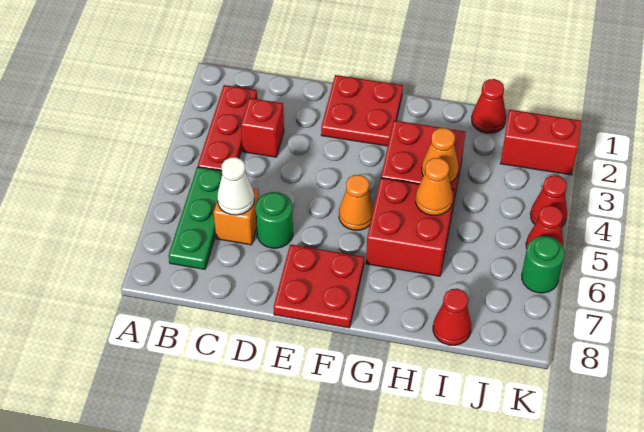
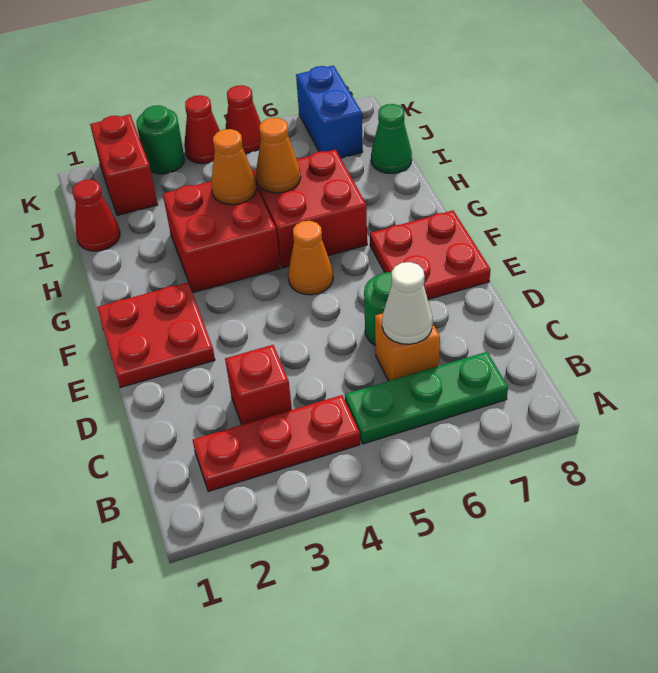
red 1x1 cone [433,289,471,345] -> green 1x1 cone [371,104,412,174]
none -> blue 1x2 brick [296,66,363,158]
green 1x1 round brick [522,236,565,293] -> green 1x1 round brick moved to [137,105,185,174]

